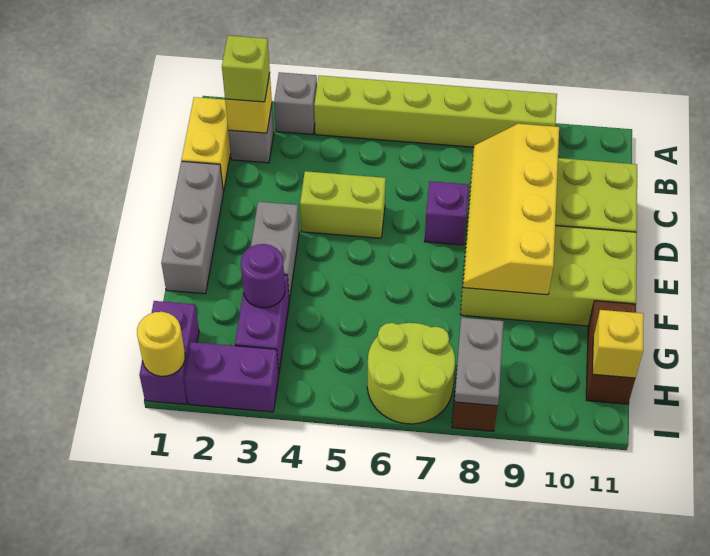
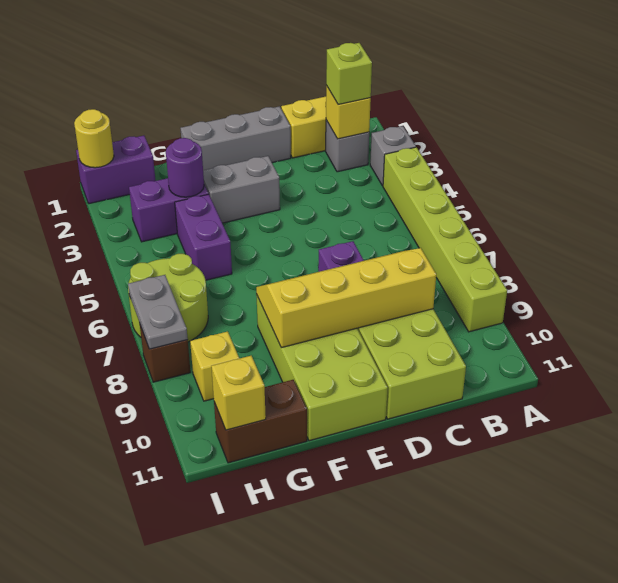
lime 1x2 brick [300,171,386,238] -> none
grey 1x2 plate [454,317,504,406] -> grey 1x2 plate turned to [128,275,188,349]
none -> yellow 1x1 brick [190,331,239,401]
purple 1x2 brick [184,342,279,412] -> purple 1x2 brick moved to [175,194,232,280]

